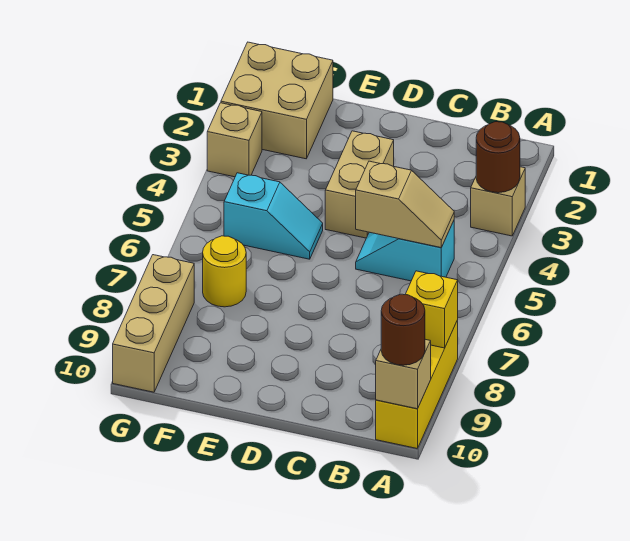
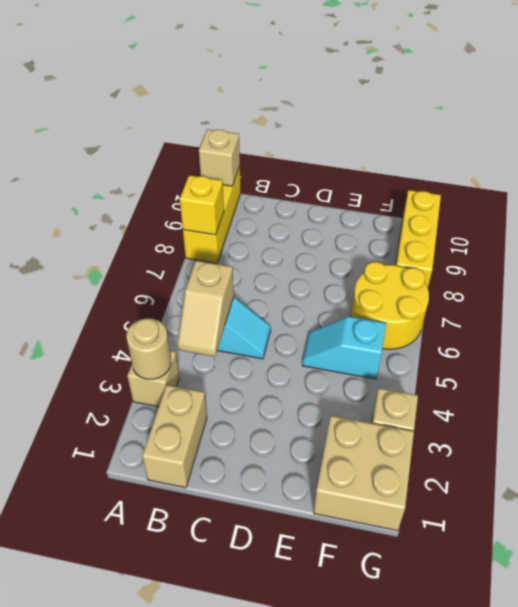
brown 1x1 round brick [476,122,520,193] -> tan 1x1 round brick [126,318,171,379]
brown 1x1 round brick [381,294,425,365] -> none
tan 1x2 slope [356,161,454,248] -> tan 1x2 slope turned to [178,261,234,356]
tan 1x2 brick [325,131,394,238] -> tan 1x2 brick moved to [142,385,207,488]
yellow 1x1 round brick [203,236,246,307] -> yellow 2x2 round brick [351,262,429,349]
tan 1x3 brick [113,255,194,392] -> yellow 1x3 brick [396,190,441,288]

